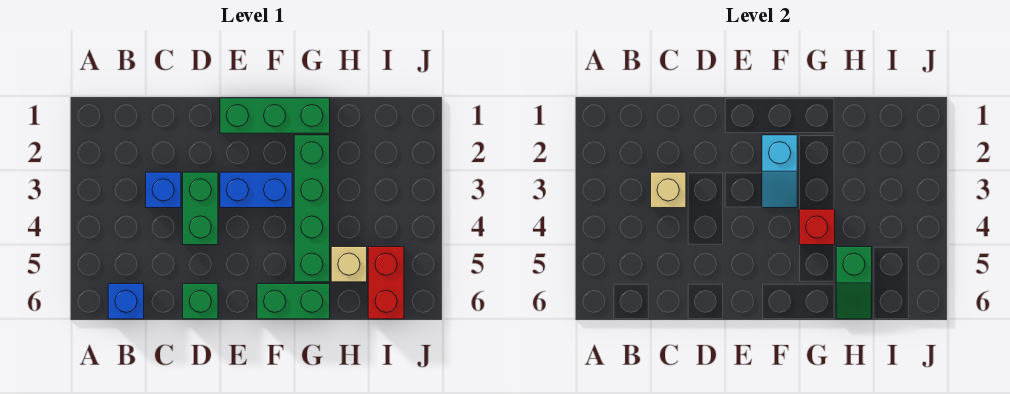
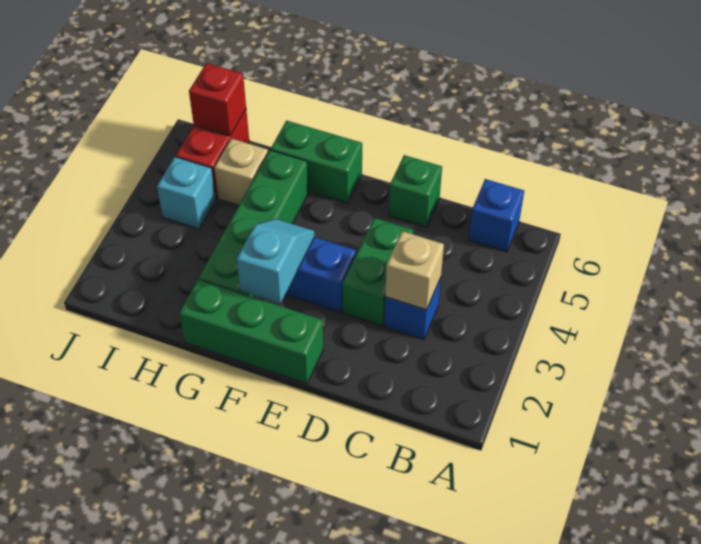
red 1x1 brick [799,209,835,245] -> red 1x1 brick moved to [189,63,246,136]
green 1x2 slope [836,247,872,319] -> none
none -> cyan 1x1 brick [157,157,216,229]

